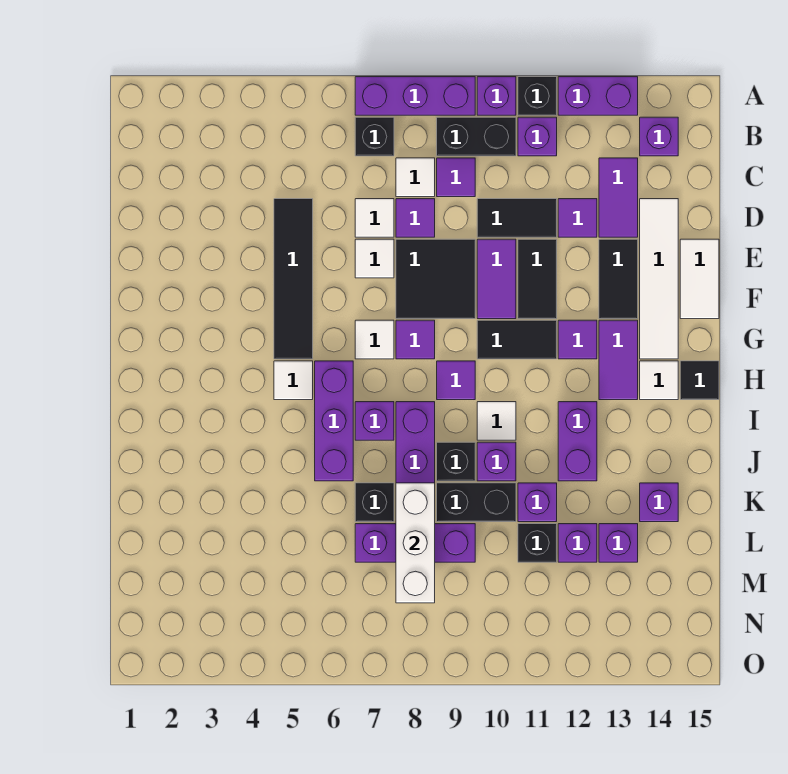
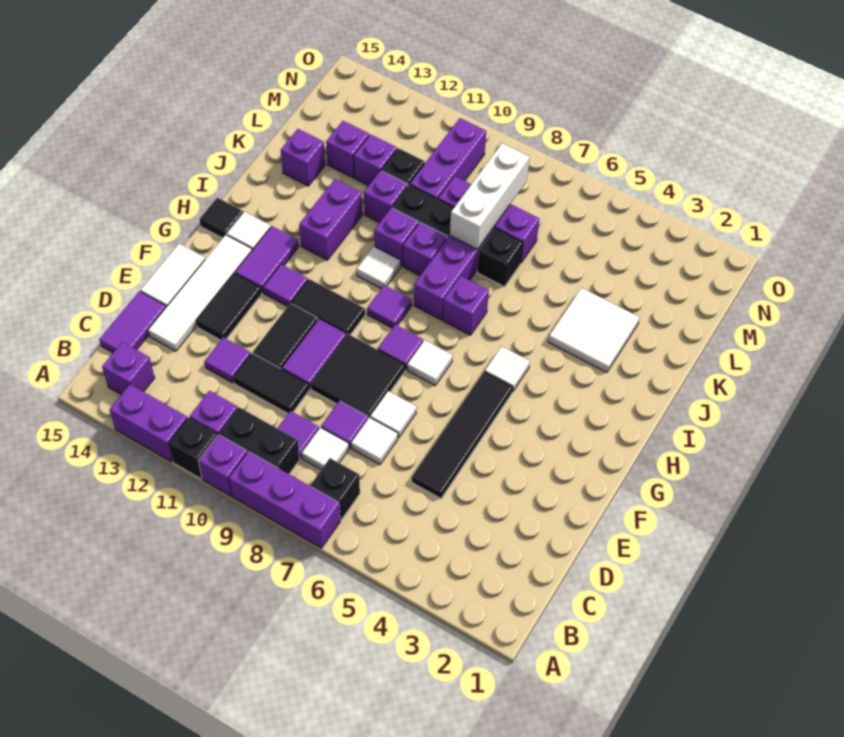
purple 1x2 tile [599,158,638,237] -> purple 1x2 tile moved to [99,291,166,353]
purple 1x3 brick [315,361,353,481] -> purple 1x3 brick moved to [410,118,486,199]
none -> white 2x2 tile [548,288,640,373]
black 1x1 brick [437,442,475,481] -> purple 1x1 brick [403,222,447,276]

